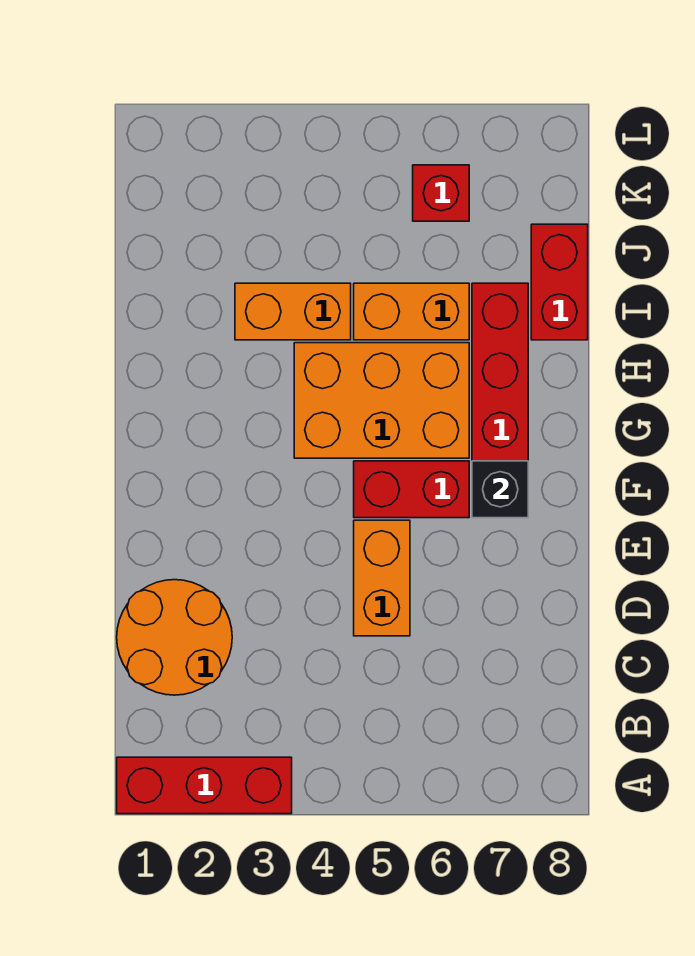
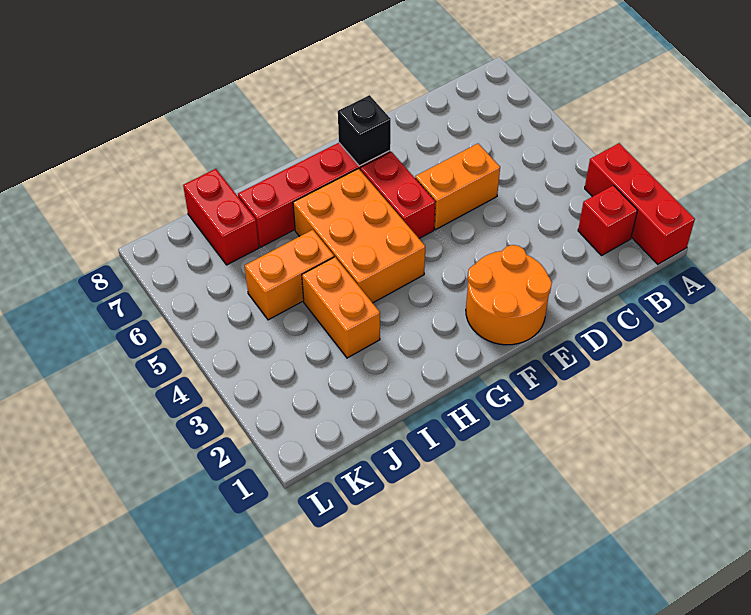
orange 2x2 round brick [117,580,232,695] -> orange 2x2 round brick moved to [466,245,552,345]
orange 1x2 brick [354,283,469,340] -> orange 1x2 brick turned to [245,230,334,320]
red 1x2 brick [531,224,588,340] -> red 1x2 brick turned to [183,169,259,265]
red 1x1 brick [413,165,469,221] -> red 1x1 brick moved to [578,185,638,255]

